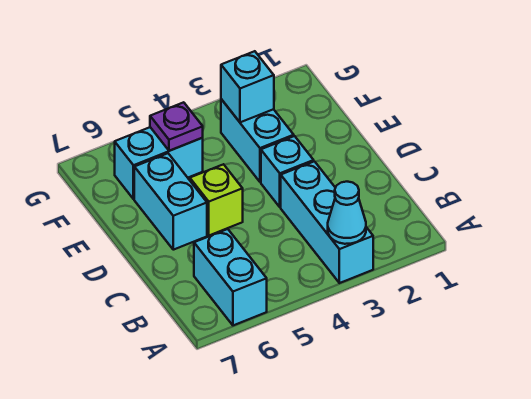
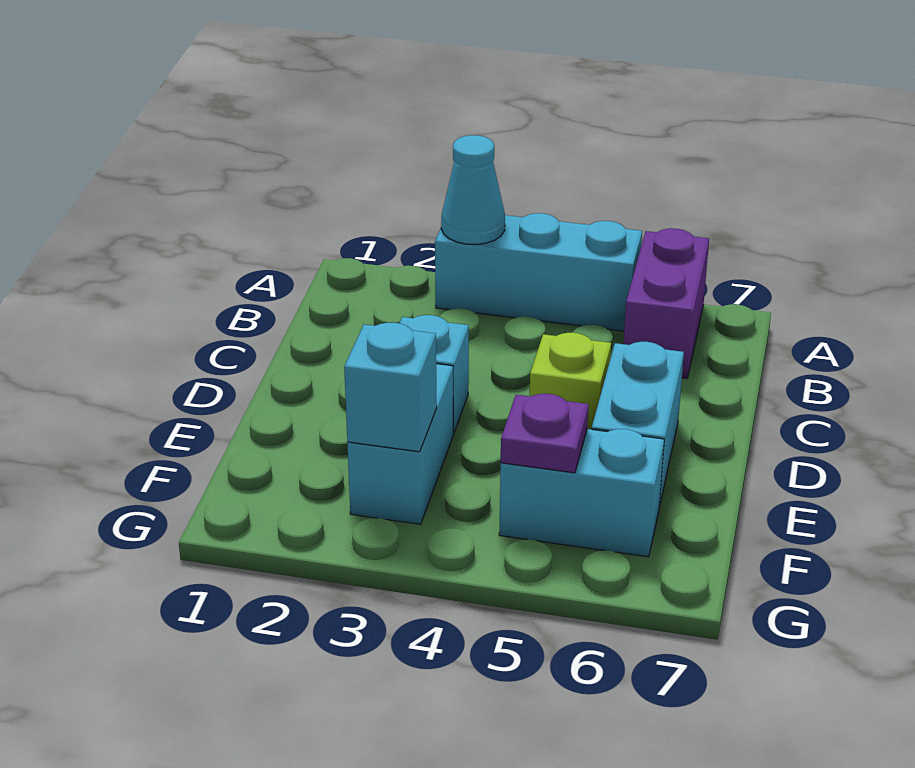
cyan 1x3 brick [281,161,373,283] -> cyan 1x3 brick turned to [435,213,642,331]
cyan 1x2 brick [194,229,267,325] -> purple 1x2 brick [624,228,709,378]

